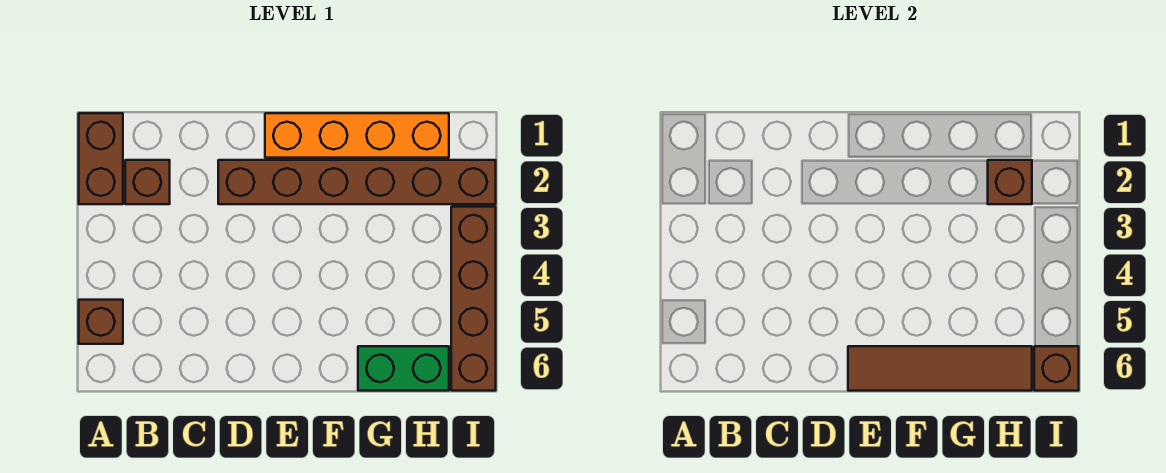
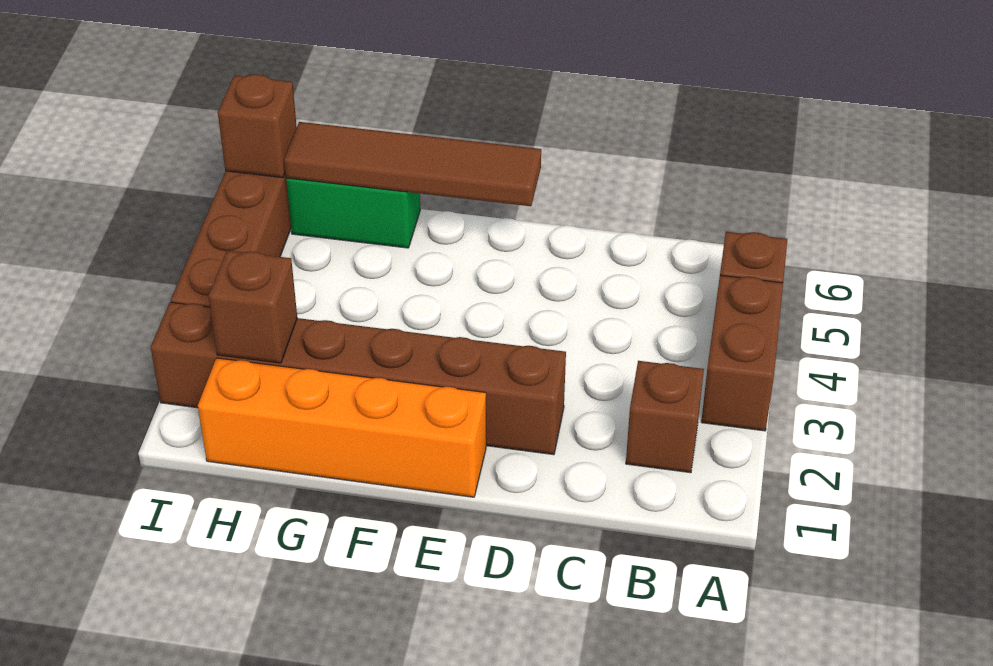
brown 1x2 brick [79,113,123,204] -> brown 1x2 brick moved to [701,275,783,431]

